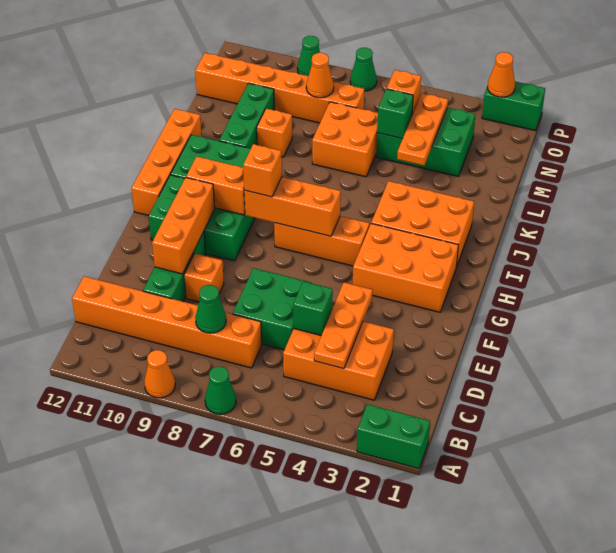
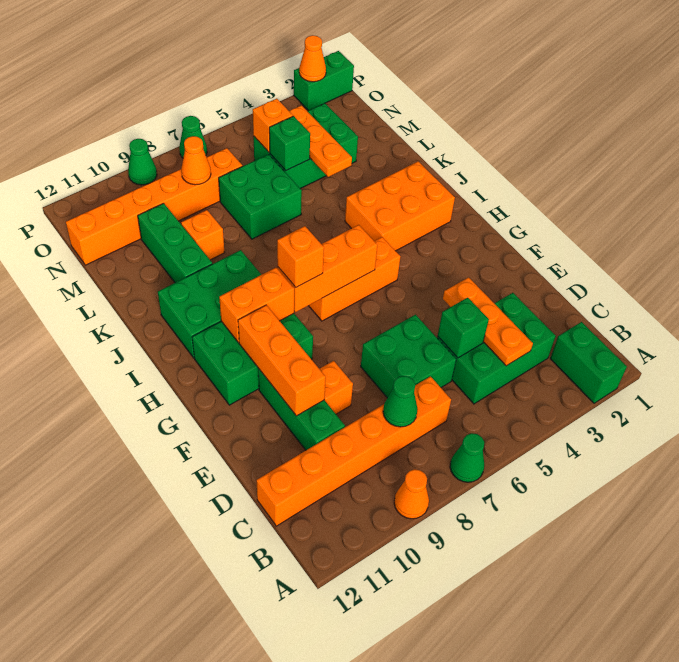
green 1x2 brick [357,404,430,469] -> green 1x2 brick turned to [550,322,627,403]
orange 2x3 brick [283,321,394,400] -> green 2x3 brick [437,293,556,404]
orange 2x3 brick [353,224,458,312] -> none
orange 1x4 brick [132,109,202,216] -> none
orange 2x2 brick [312,102,378,177] -> green 2x2 brick [219,154,302,239]

